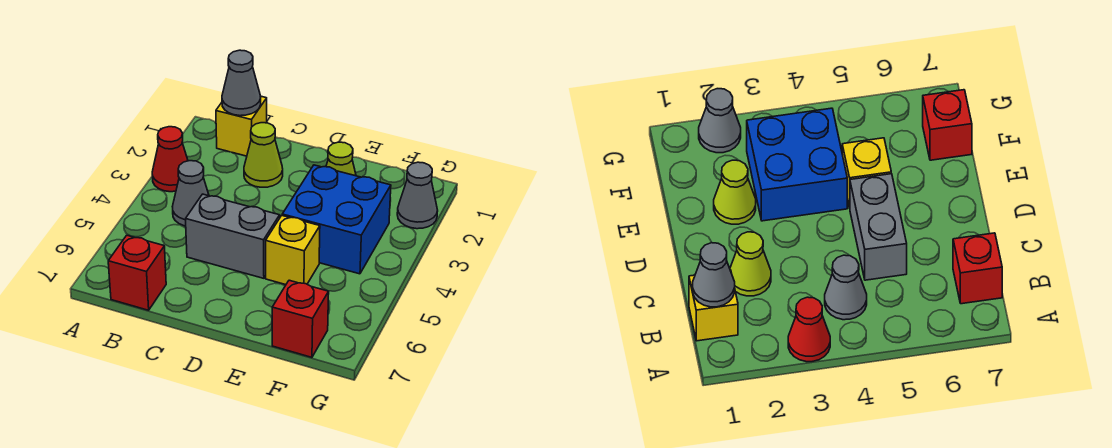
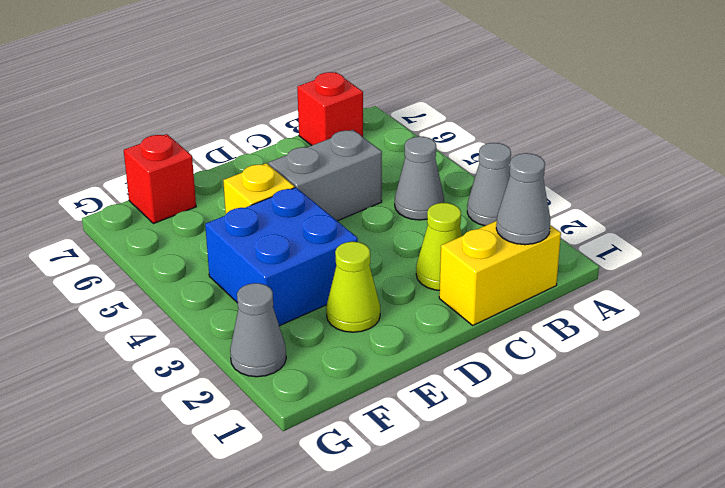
red 1x1 cone [152,127,188,192] -> grey 1x1 cone [467,143,511,226]
yellow 1x1 brick [216,96,267,156] -> yellow 1x2 brick [439,221,561,325]

